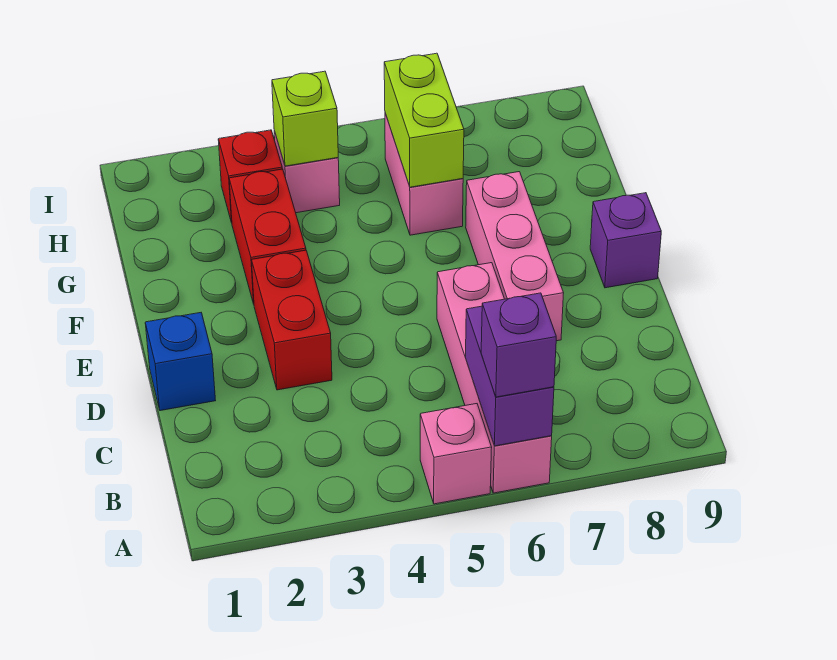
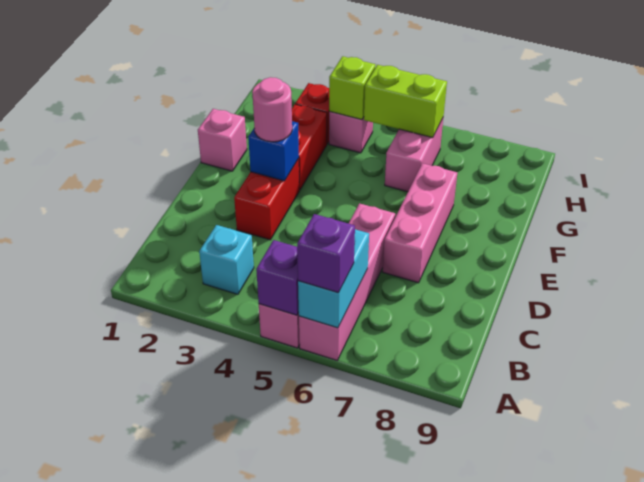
purple 1x2 brick [466,306,554,446] -> cyan 1x2 brick [298,229,369,328]
none -> cyan 1x1 brick [199,225,254,294]
blue 1x1 brick [145,313,216,411] -> blue 1x1 brick moved to [248,121,299,181]
none -> pink 1x1 round brick [252,77,292,142]
purple 1x1 brick [590,193,661,288] -> purple 1x1 brick moved to [256,240,299,315]
none -> pink 1x1 brick [198,109,247,171]
lime 1x2 brick [384,53,464,187] -> lime 1x2 brick turned to [364,65,447,138]

